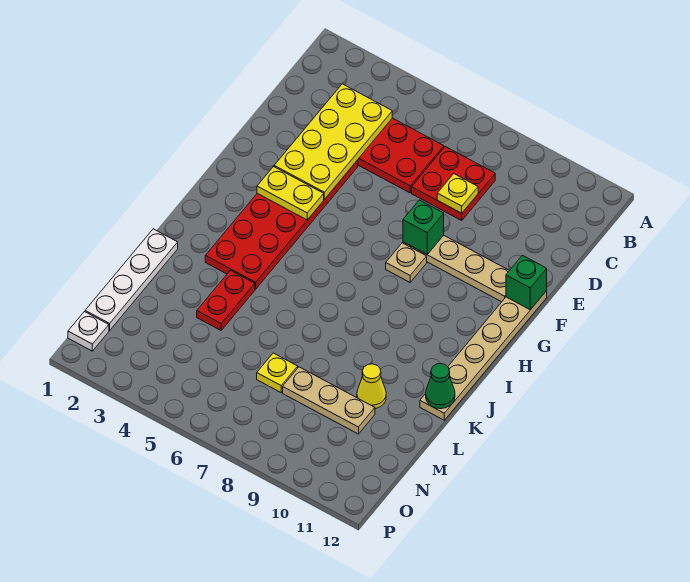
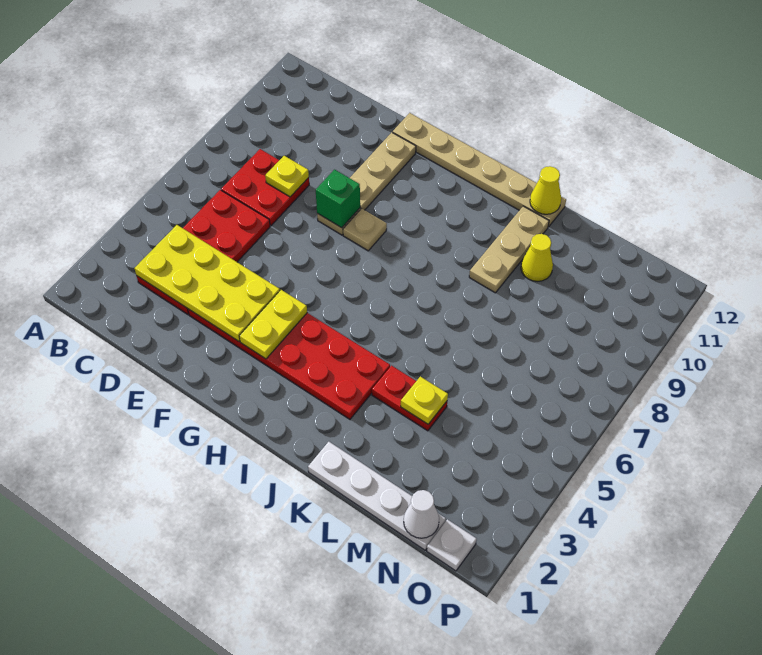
green 1x1 brick [506,255,547,310] -> none
green 1x1 cone [426,364,455,409] -> yellow 1x1 cone [530,166,561,214]
yellow 1x1 plate [257,353,298,392] -> yellow 1x1 plate moved to [401,377,448,424]
tan 1x3 plate [283,367,375,434] -> tan 1x3 plate moved to [469,206,549,293]
none -> white 1x1 cone [404,490,439,538]

